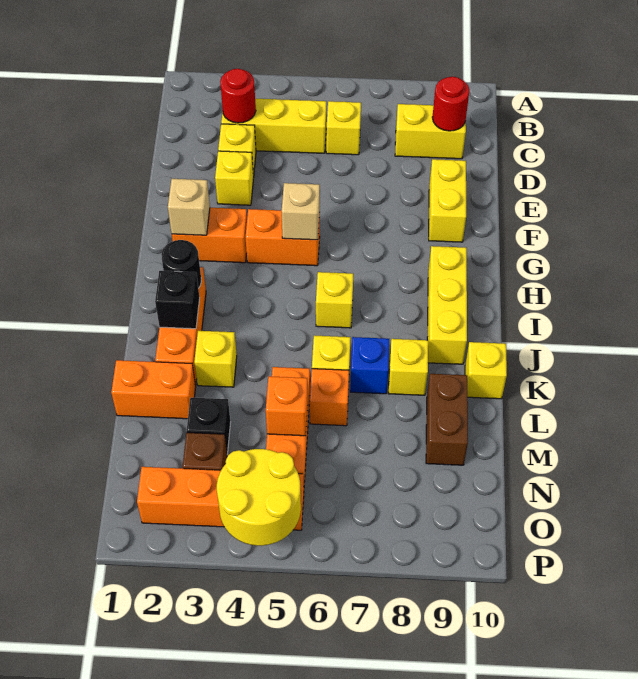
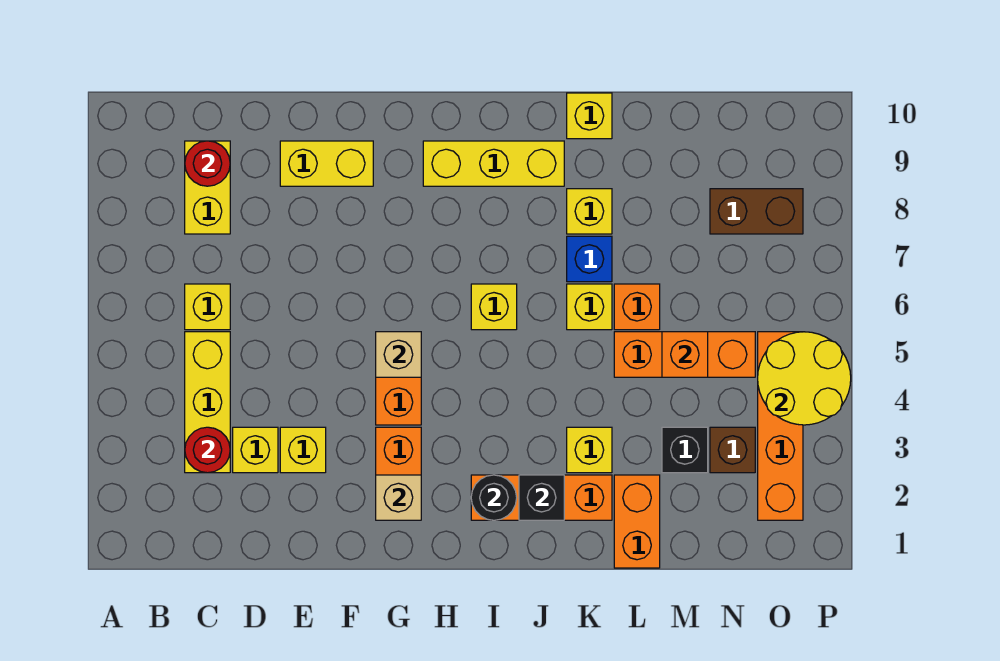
brown 1x2 brick [426,374,468,465] -> brown 1x2 brick moved to [710,189,803,234]

